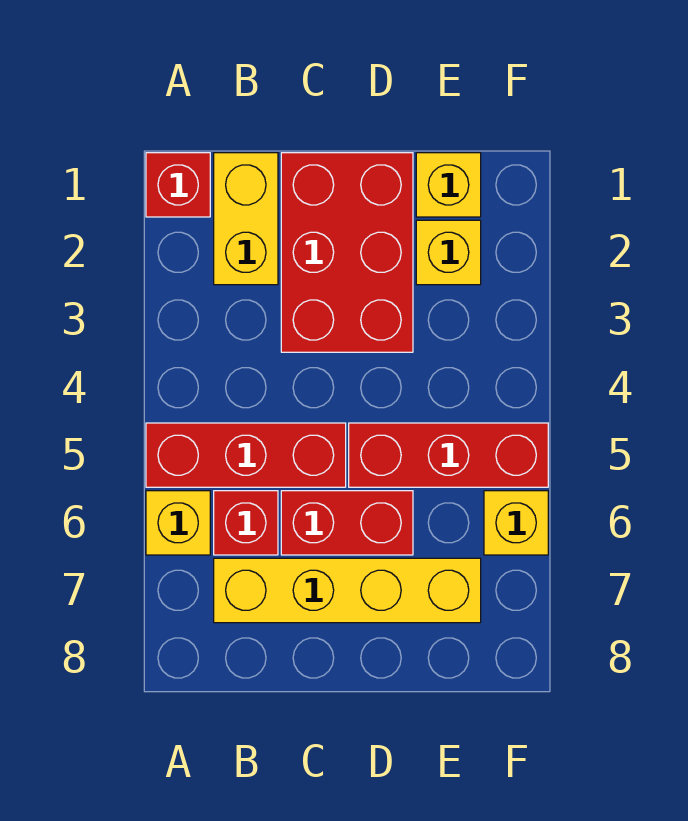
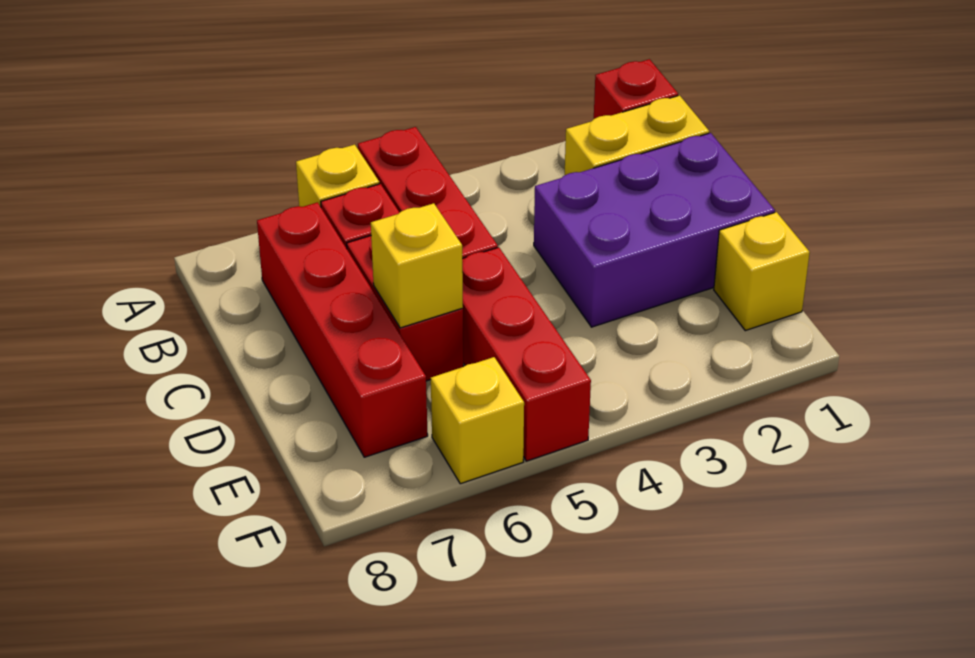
yellow 1x4 brick [214,558,481,623] -> red 1x4 brick [257,202,428,457]
red 2x3 brick [281,153,413,352] -> purple 2x3 brick [534,133,775,327]
yellow 1x1 brick [416,220,481,285] -> yellow 1x1 brick moved to [371,203,463,328]

